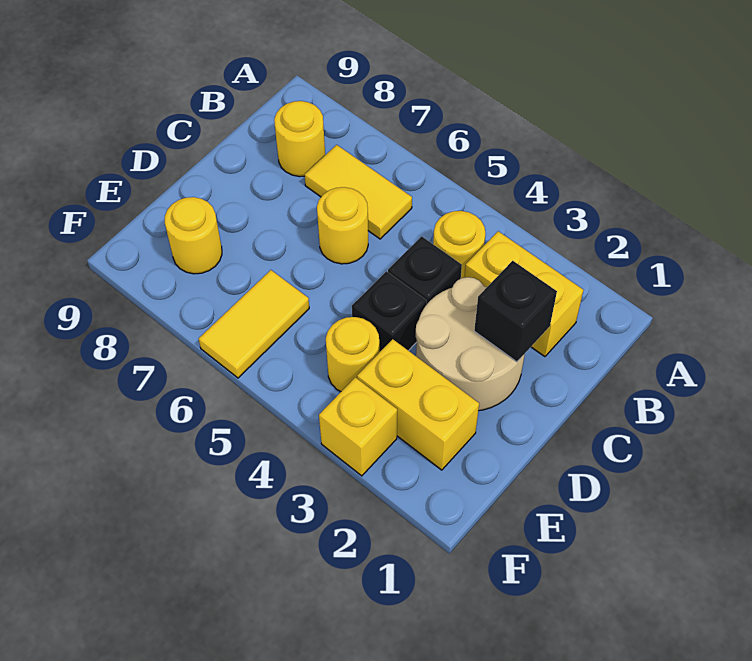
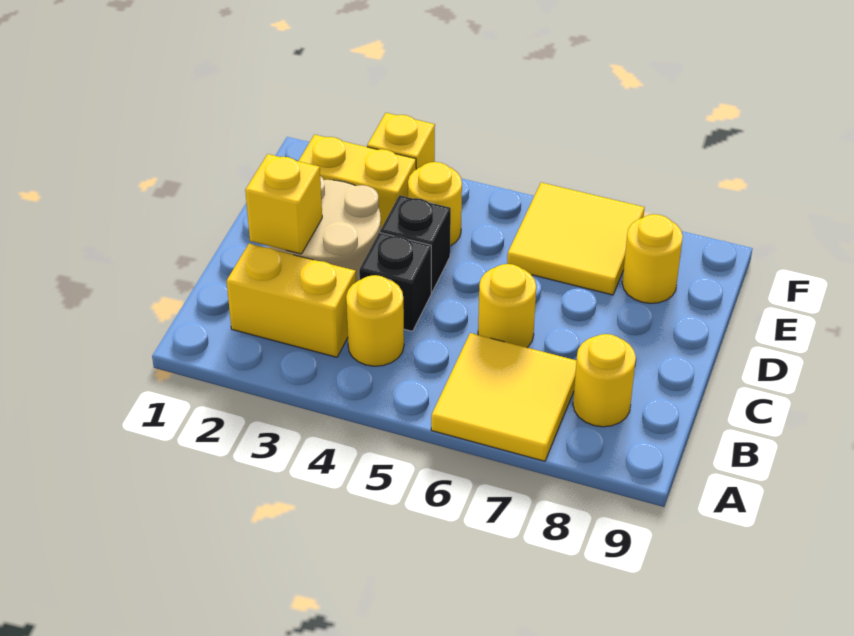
yellow 1x2 tile [305,145,412,239] -> yellow 2x2 tile [431,333,577,461]
black 1x1 brick [474,261,557,362] -> yellow 1x1 brick [245,154,322,254]
yellow 1x2 tile [198,270,309,378] -> yellow 2x2 tile [507,183,645,295]

